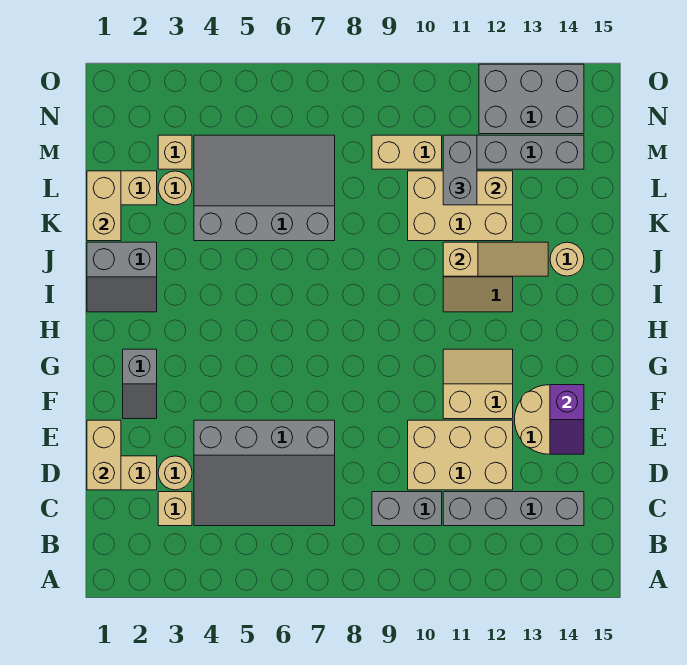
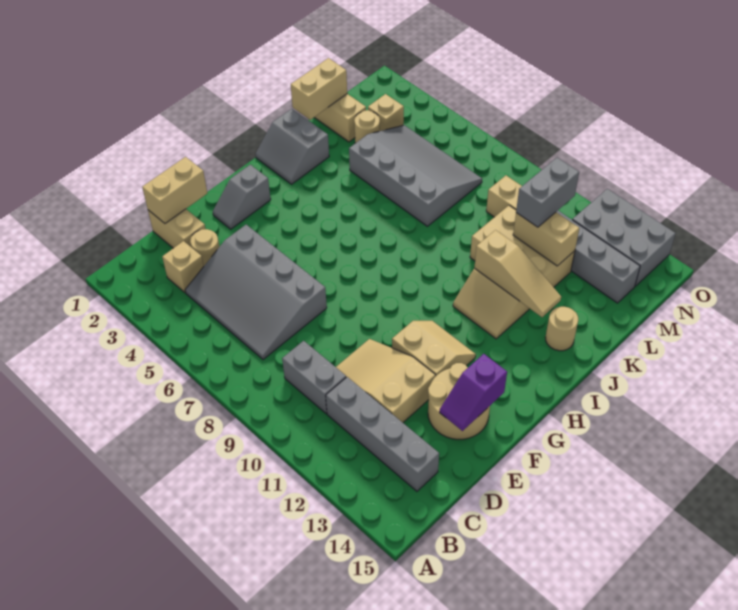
tan 2x3 brick [408,420,513,490] -> tan 2x3 slope [336,339,435,423]

